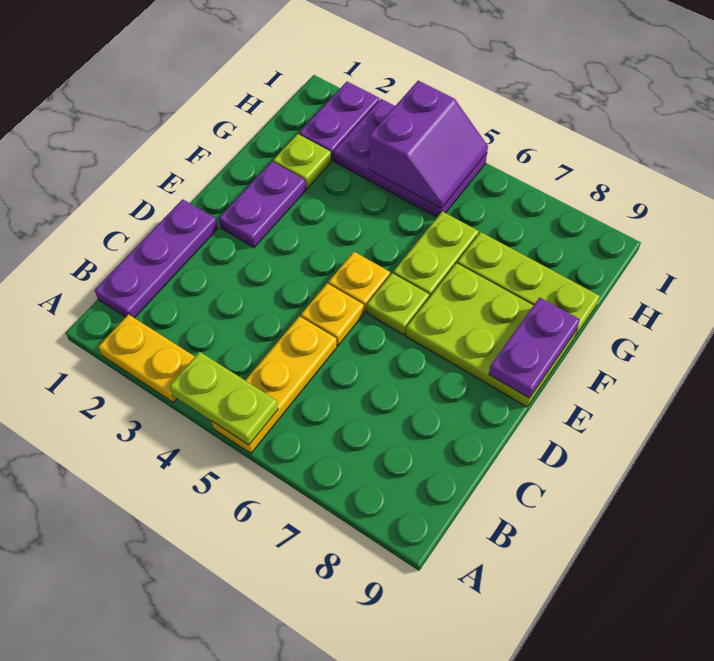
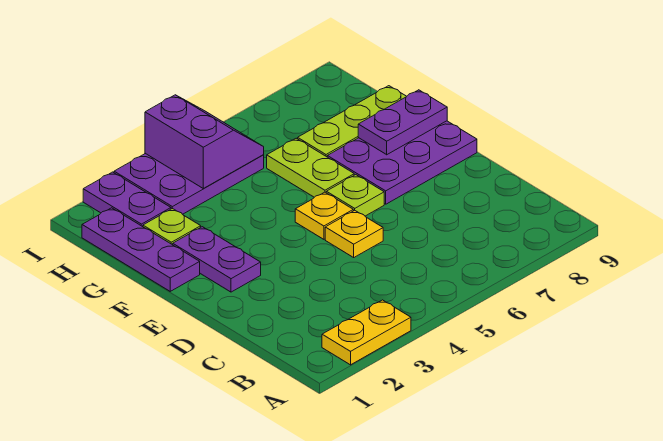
lime 1x2 plate [170,352,278,445] -> none
yellow 1x3 plate [211,316,337,453] -> none
purple 1x3 plate [95,199,218,318] -> purple 1x3 plate moved to [82,208,200,291]
lime 2x3 plate [406,263,576,407] -> purple 2x3 plate [327,121,477,204]
purple 1x2 plate [489,297,580,398] -> purple 1x2 plate turned to [358,90,447,155]

